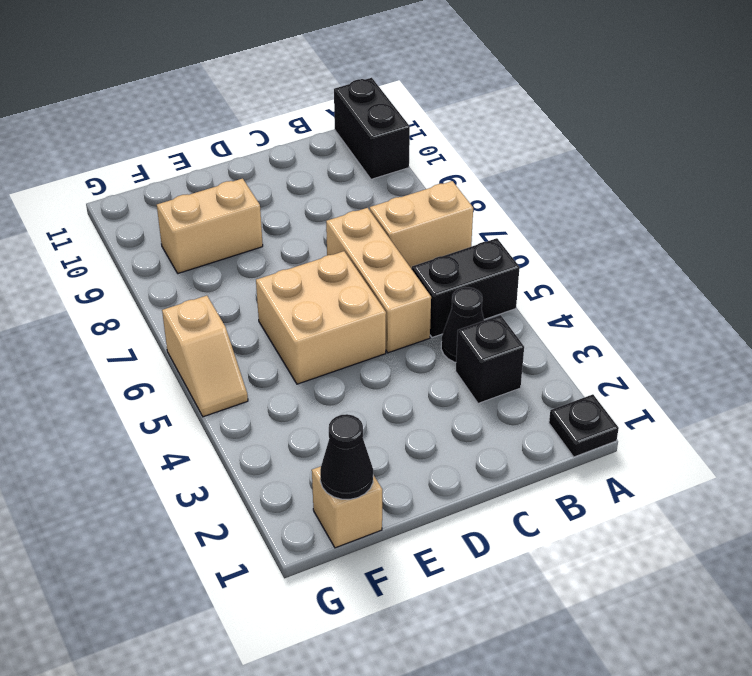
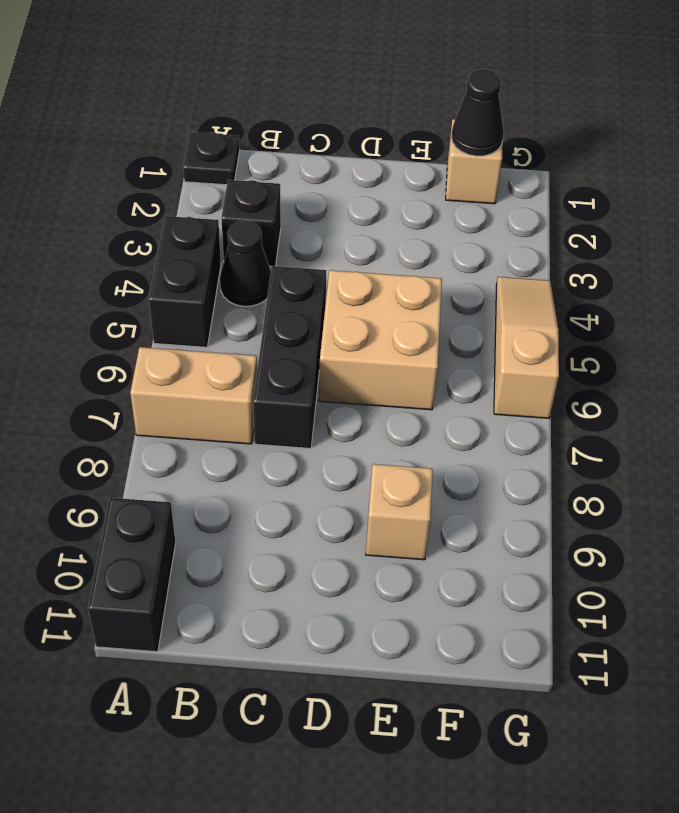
black 1x2 brick [412,238,520,338] -> black 1x2 brick turned to [149,216,221,347]
tan 1x3 brick [326,208,431,353] -> black 1x3 brick [253,266,326,449]
tan 1x2 brick [157,179,263,273] -> tan 1x1 brick [366,464,433,560]
tan 1x2 slope [162,296,248,417] -> tan 1x3 slope [494,277,559,418]

